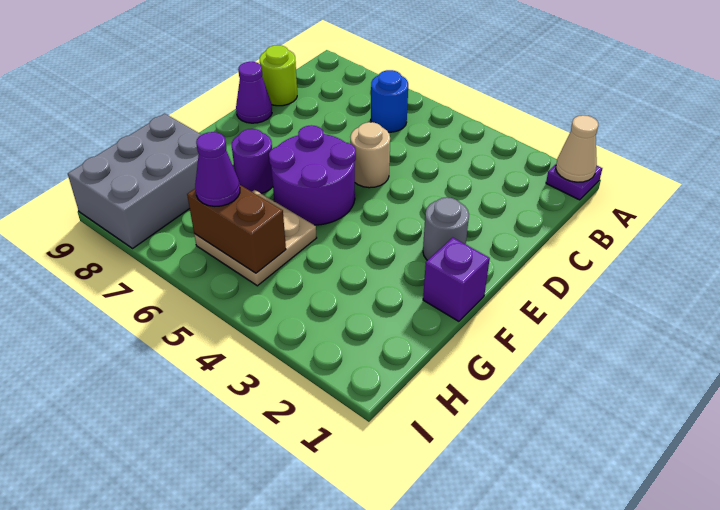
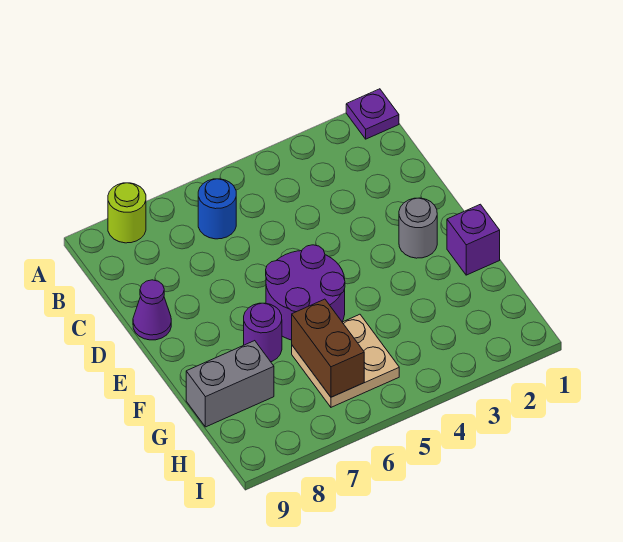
tan 1x1 cone [556,115,599,182] -> none
lime 1x1 round brick [260,45,297,106] -> lime 1x1 round brick moved to [108,183,146,243]
tan 1x1 round brick [351,122,390,188] -> none
grey 2x3 brick [68,114,201,248] -> grey 1x2 brick [186,341,274,427]
brown 1x2 brick [187,185,286,273] -> brown 1x2 brick turned to [292,299,364,397]
purple 1x1 cone [195,132,240,206] -> none

